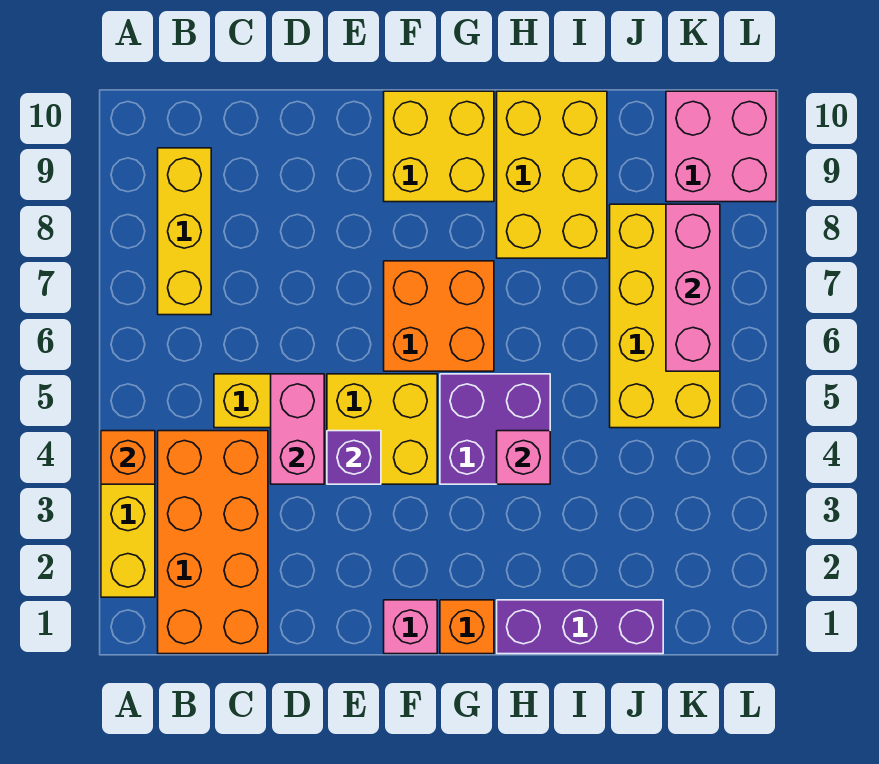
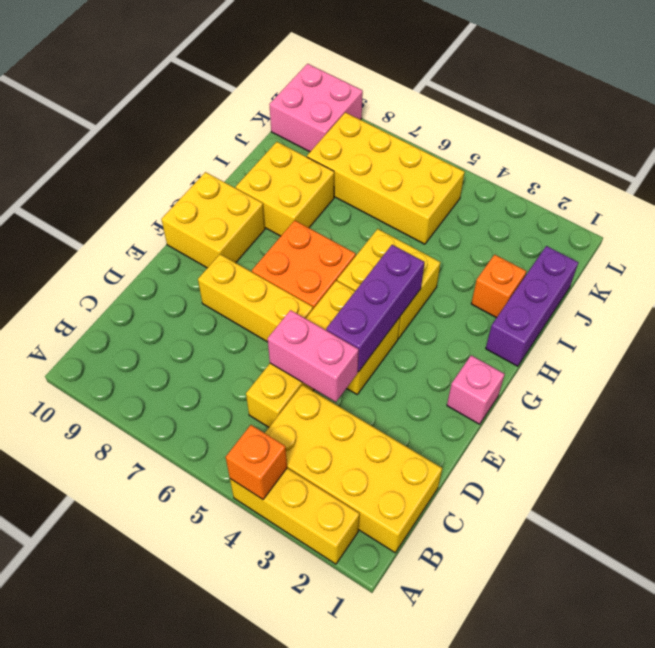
orange 2x4 brick [158,431,268,654] -> yellow 2x4 brick [265,385,442,553]
yellow 1x3 brick [158,148,211,315] -> yellow 1x3 brick moved to [198,254,313,342]
purple 1x1 brick [327,431,381,484] -> purple 1x3 brick [326,245,425,372]
orange 1x1 brick [440,600,494,654] -> orange 1x1 brick moved to [471,255,526,318]
purple 2x2 brick [440,374,550,484] -> yellow 2x2 brick [337,229,441,338]
pink 1x1 brick [497,431,550,484] -> none
yellow 2x3 brick [497,91,607,258] -> yellow 2x2 brick [236,142,334,236]
pink 1x3 brick [666,204,720,371] -> none

